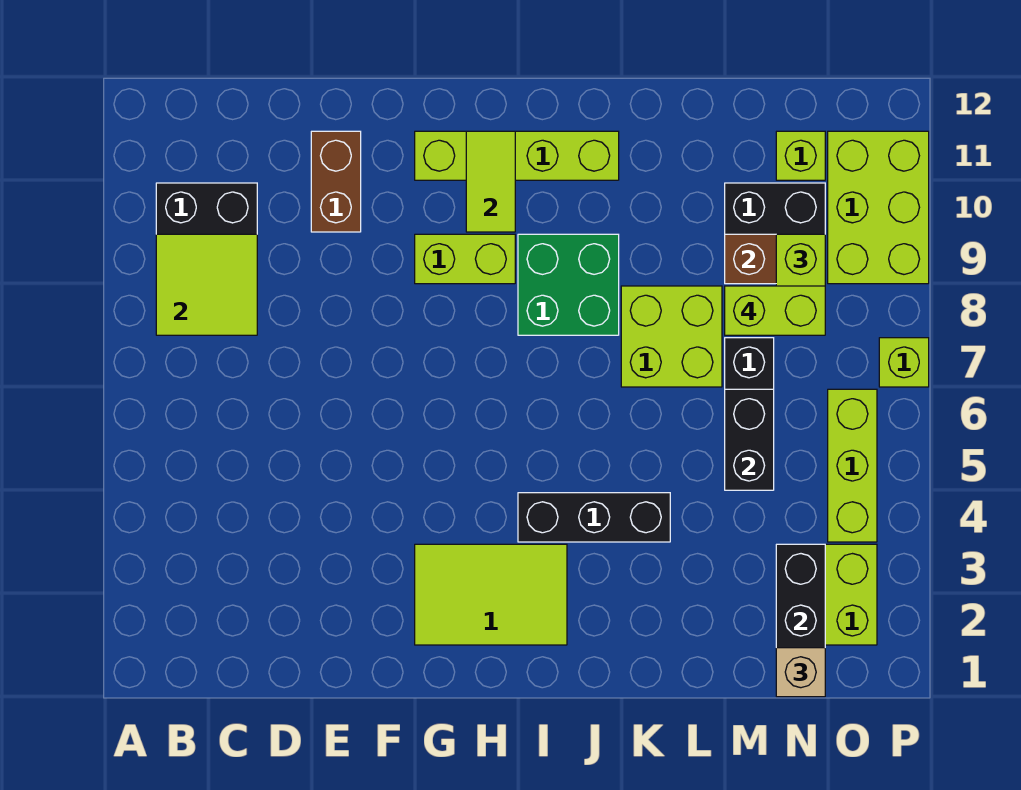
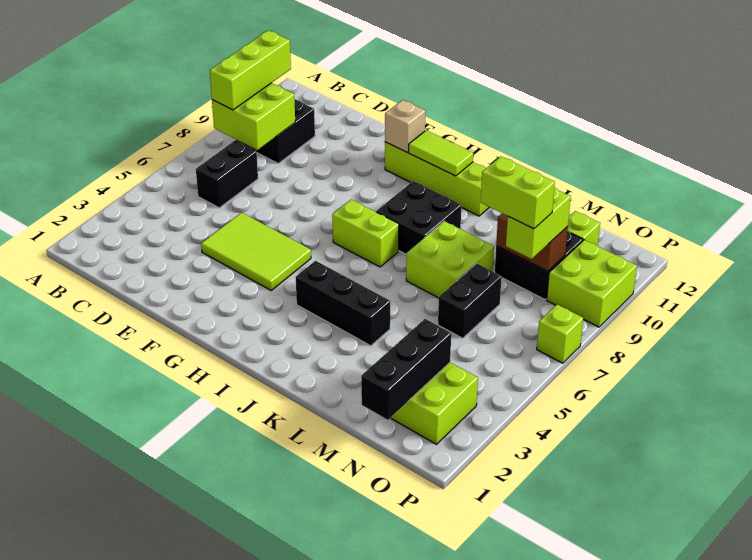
lime 2x2 tile [156,234,257,335] -> lime 2x2 brick [212,83,295,150]
brown 1x2 brick [311,131,361,232] -> none
lime 2x3 tile [415,544,567,645] -> lime 2x3 tile moved to [201,213,311,290]
lime 1x2 brick [415,234,515,284] -> lime 1x2 brick moved to [332,200,399,267]
lime 1x2 tile [466,131,515,232] -> lime 1x2 tile turned to [409,130,473,176]
green 2x2 brick [518,234,619,335] -> black 2x2 brick [376,181,461,255]
black 1x2 brick [725,389,774,490] -> black 1x2 brick moved to [196,140,258,208]
tan 1x1 brick [776,648,825,697] -> tan 1x1 brick moved to [385,100,425,152]
lime 1x3 brick [828,389,877,542] -> lime 1x3 brick moved to [210,30,291,110]
lime 2x3 brick [828,131,929,284] -> lime 2x2 brick [547,240,637,327]

